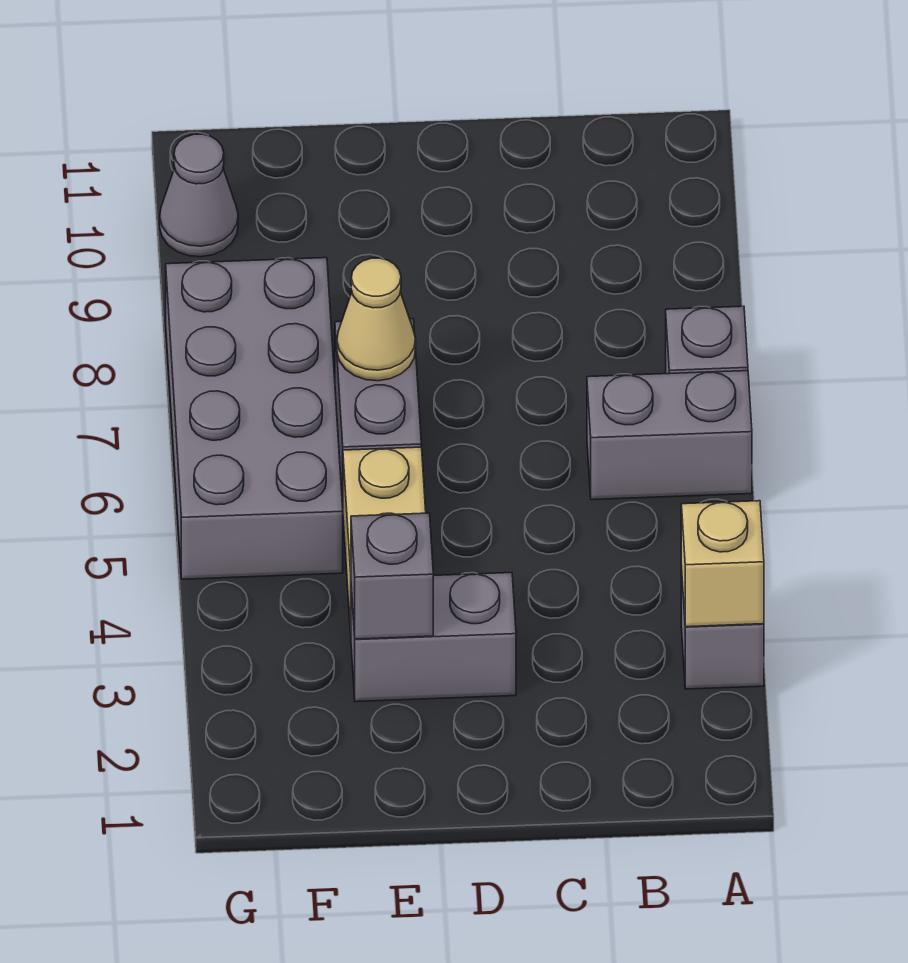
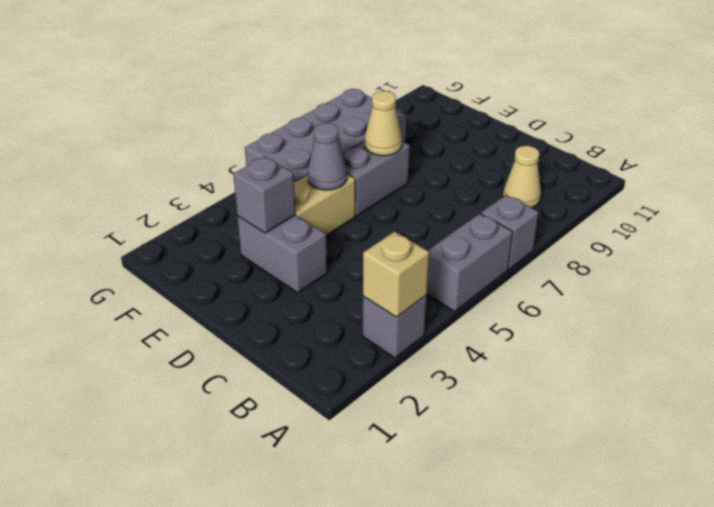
grey 1x2 brick [587,371,752,500] -> grey 1x2 brick turned to [427,214,513,312]
none -> tan 1x1 cone [503,146,541,208]
grey 1x1 cone [160,134,238,257] -> grey 1x1 cone moved to [308,123,347,190]

